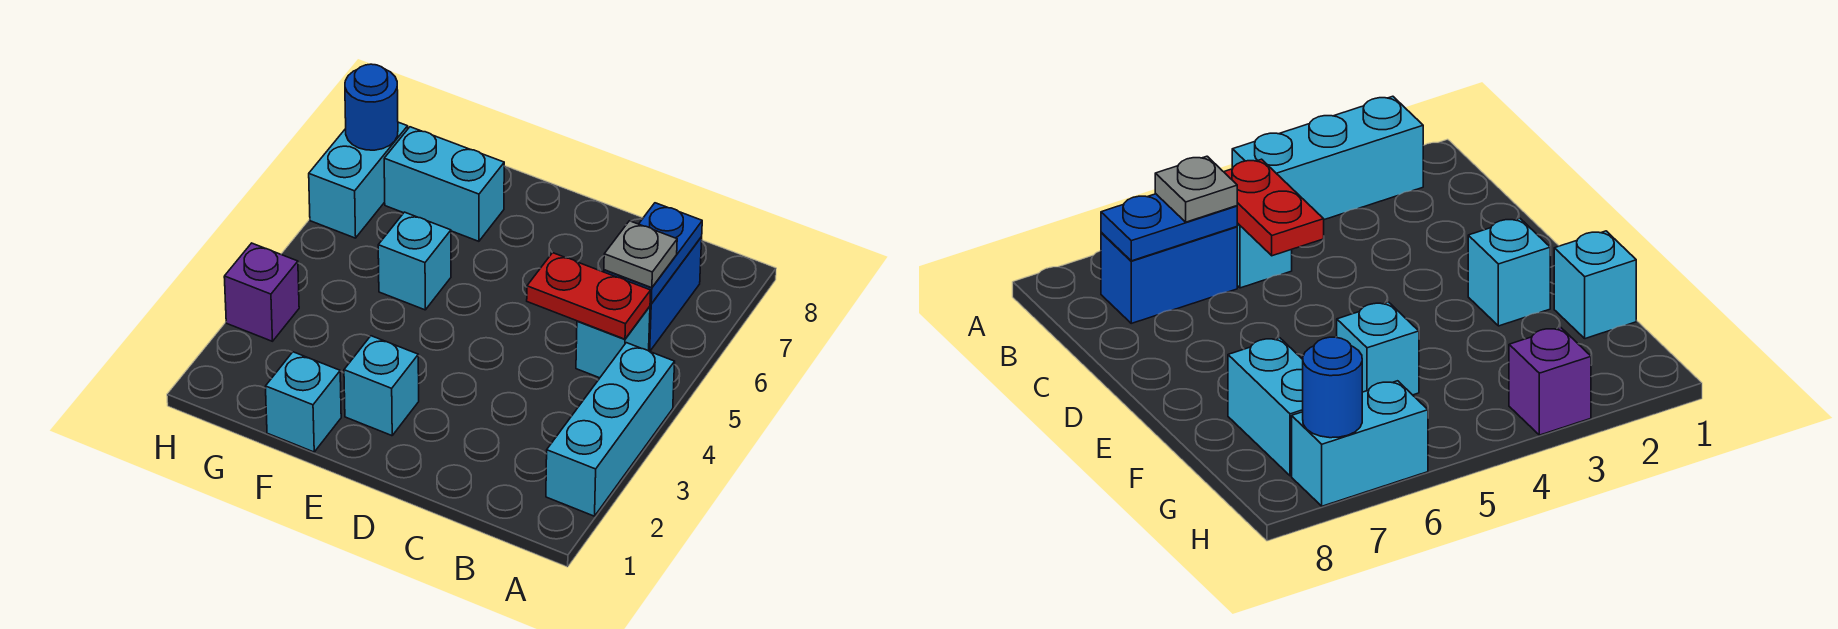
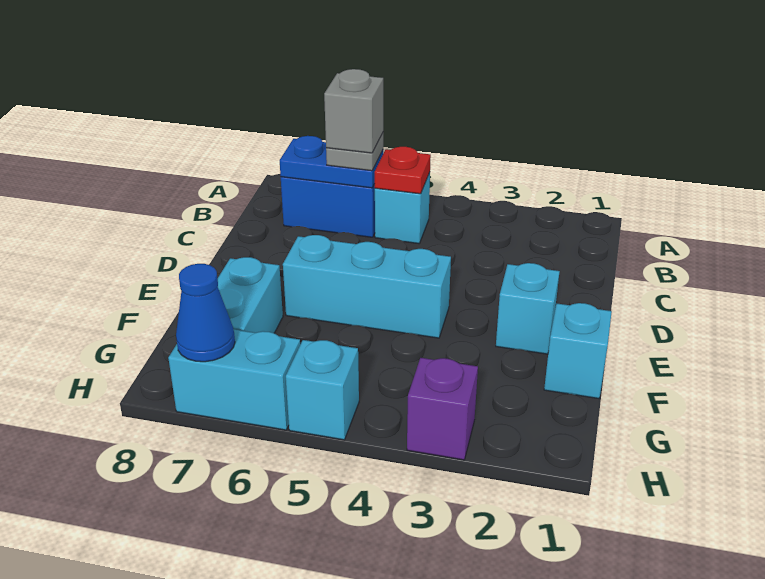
cyan 1x3 brick [546,343,675,516] -> cyan 1x3 brick moved to [283,235,451,338]
red 1x2 plate [527,253,651,339] -> red 1x1 plate [374,147,431,194]
none -> grey 1x1 brick [324,69,383,153]
cyan 1x1 brick [378,212,451,310] -> cyan 1x1 brick moved to [286,340,359,440]
blue 1x1 round brick [345,64,398,150] -> blue 1x1 cone [176,264,235,362]

